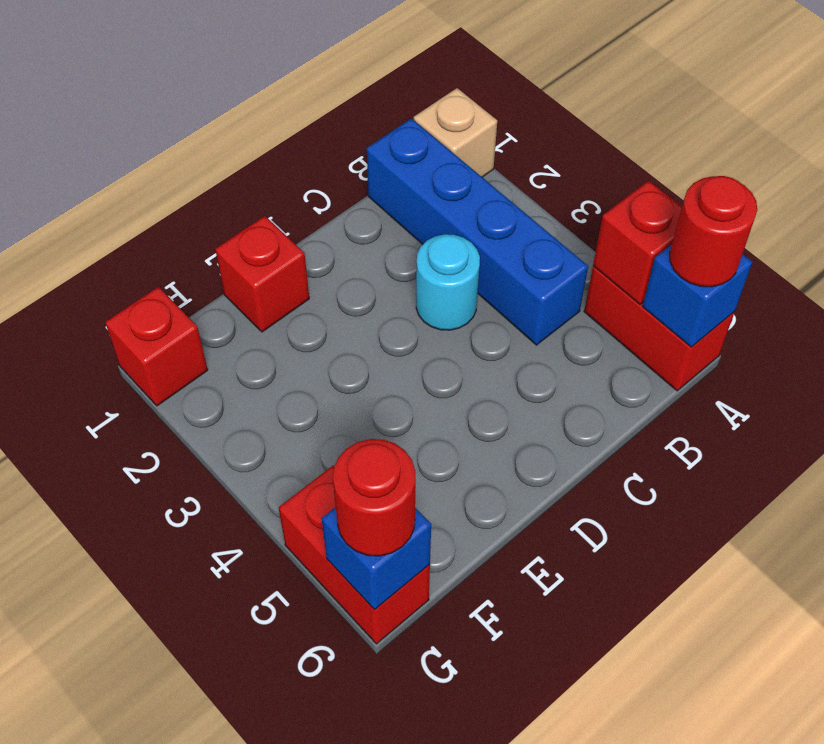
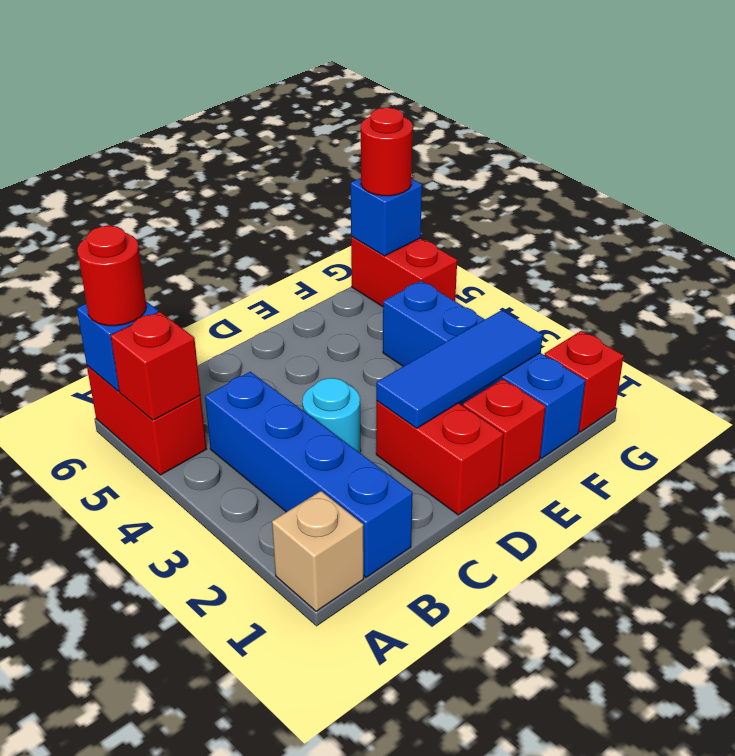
none -> red 1x2 brick [376,401,503,515]
none -> blue 1x3 tile [376,310,543,428]
none -> blue 1x4 brick [383,281,586,458]

